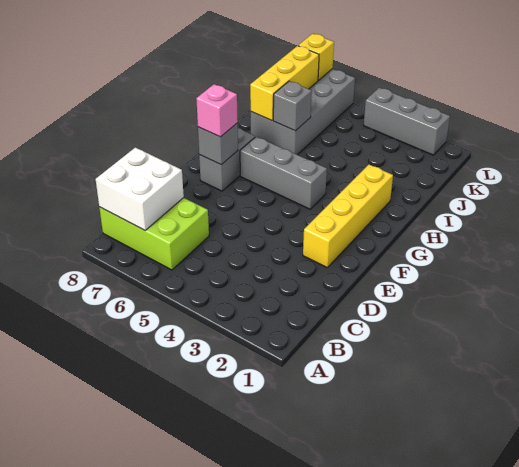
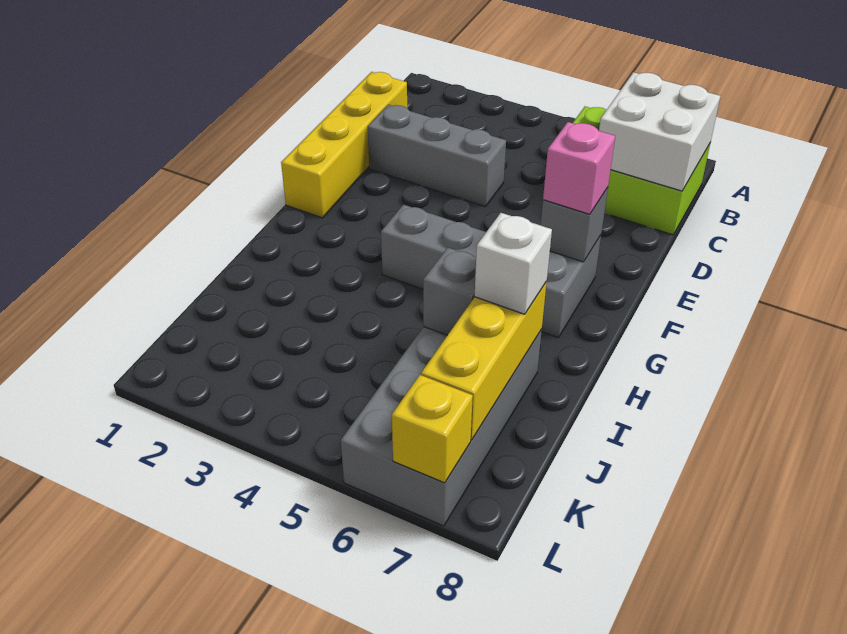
yellow 1x4 brick [303,165,393,267] -> yellow 1x4 brick moved to [281,72,407,218]
none -> white 1x1 brick [475,213,552,314]
grey 1x3 brick [364,88,450,155] -> grey 1x3 brick moved to [368,105,506,207]

